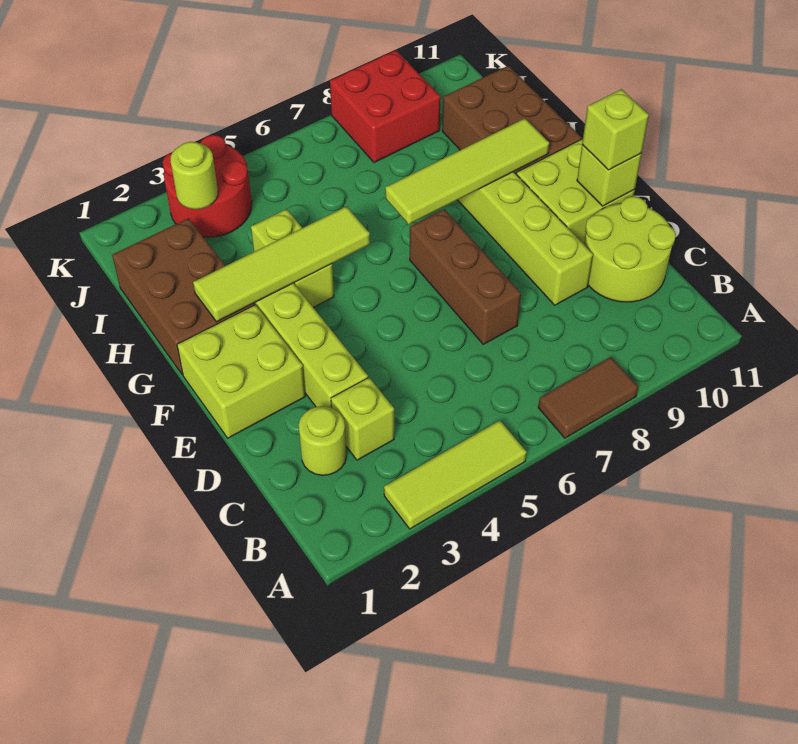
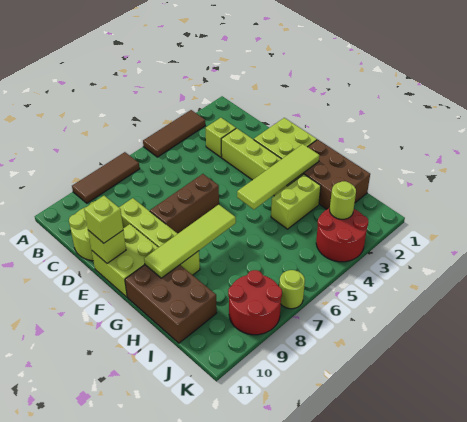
lime 1x3 tile [384,421,527,529] -> brown 1x3 tile [143,110,205,157]
brown 1x2 tile [538,357,638,438] -> brown 1x3 tile [72,152,140,203]
lime 1x1 round brick [299,406,346,475] -> lime 1x1 round brick moved to [279,270,305,309]
brown 1x3 brick [410,209,521,344] -> brown 1x3 brick turned to [150,174,219,234]
lime 1x2 brick [251,209,334,308] -> lime 1x2 brick turned to [271,174,321,229]
red 2x2 brick [330,50,441,163] -> red 2x2 round brick [228,270,282,335]

